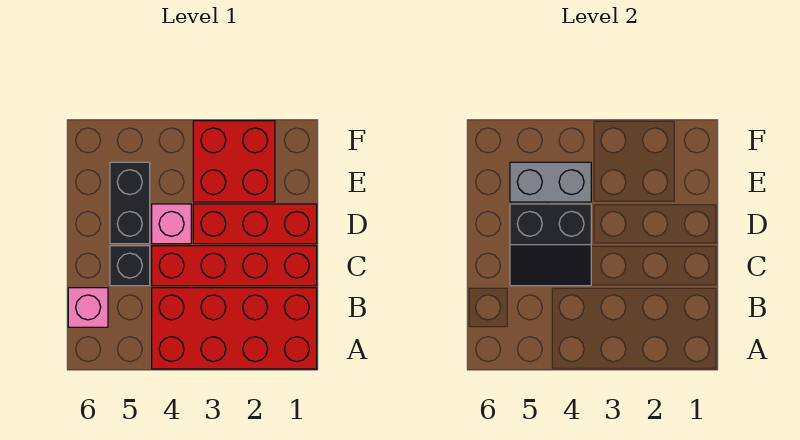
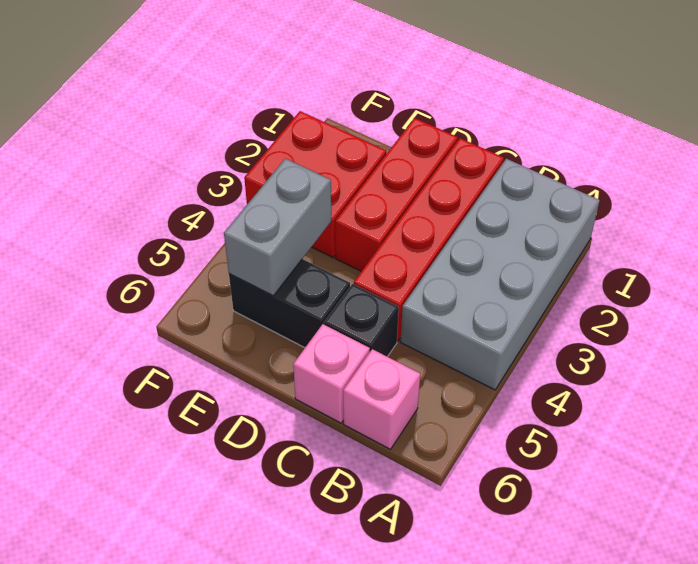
red 2x4 brick [152,288,317,369] -> grey 2x4 brick [400,159,600,390]
black 2x2 slope [510,204,591,286] -> none
pink 1x1 brick [152,204,191,244] -> pink 1x1 brick moved to [293,324,370,423]

